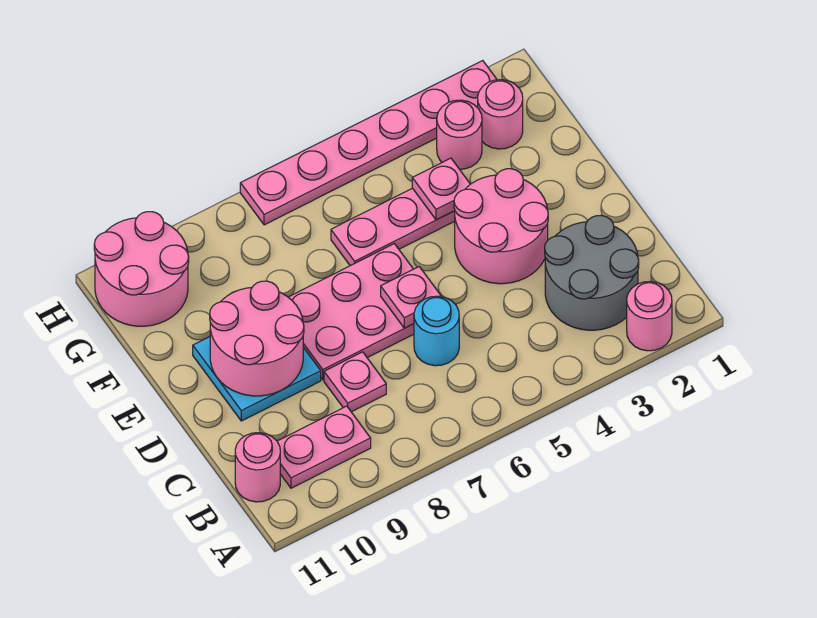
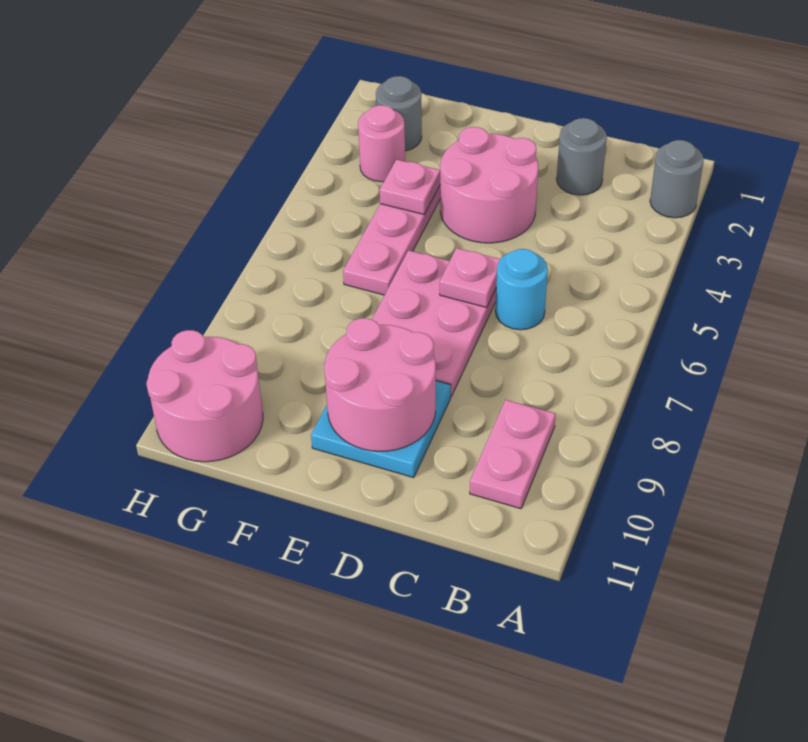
pink 1x1 round brick [627,281,672,351] -> grey 1x1 round brick [650,140,704,218]
grey 2x2 round brick [545,215,639,330] -> grey 1x1 round brick [557,118,607,195]
pink 1x1 round brick [235,433,280,502] -> none
pink 1x1 plate [324,352,386,412] -> none
pink 1x1 round brick [477,80,523,149] -> grey 1x1 round brick [376,76,422,151]
pink 1x6 plate [240,61,497,225] -> none

